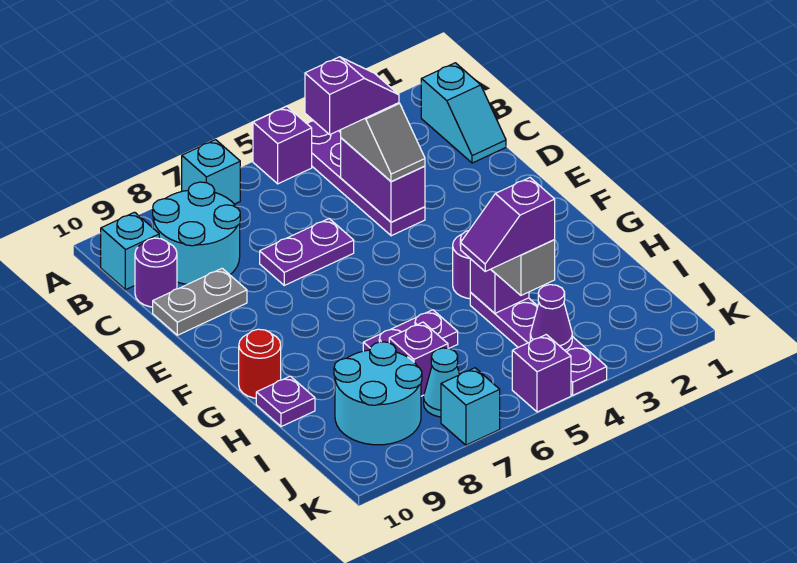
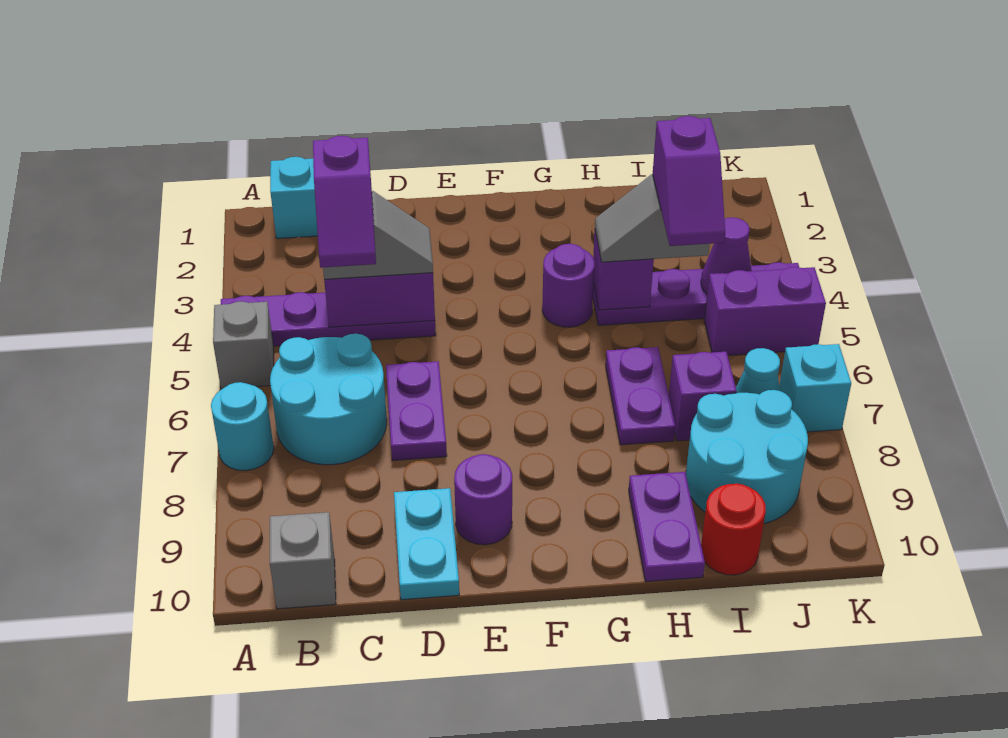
purple 1x1 brick [253,106,312,184] -> grey 1x1 brick [213,302,274,389]
cyan 1x1 brick [182,140,240,204] -> cyan 1x1 round brick [211,382,274,471]
cyan 2x2 round brick [153,182,240,284] -> cyan 2x2 round brick moved to [270,334,387,465]
cyan 1x1 brick [101,212,159,290] -> grey 1x1 brick [270,512,336,609]
purple 1x2 slope [305,57,399,134] -> purple 1x2 slope turned to [313,136,376,268]
purple 1x1 round brick [135,238,177,307] -> purple 1x1 round brick moved to [454,454,512,545]
grey 1x2 plate [153,268,247,335] -> cyan 1x2 plate [394,488,459,600]
red 1x1 round brick [239,329,281,398] -> red 1x1 round brick moved to [701,484,766,575]
purple 1x1 plate [256,376,315,427] -> purple 1x2 plate [629,472,705,582]
purple 1x1 brick [512,335,571,412] -> purple 1x2 brick [704,267,826,355]

